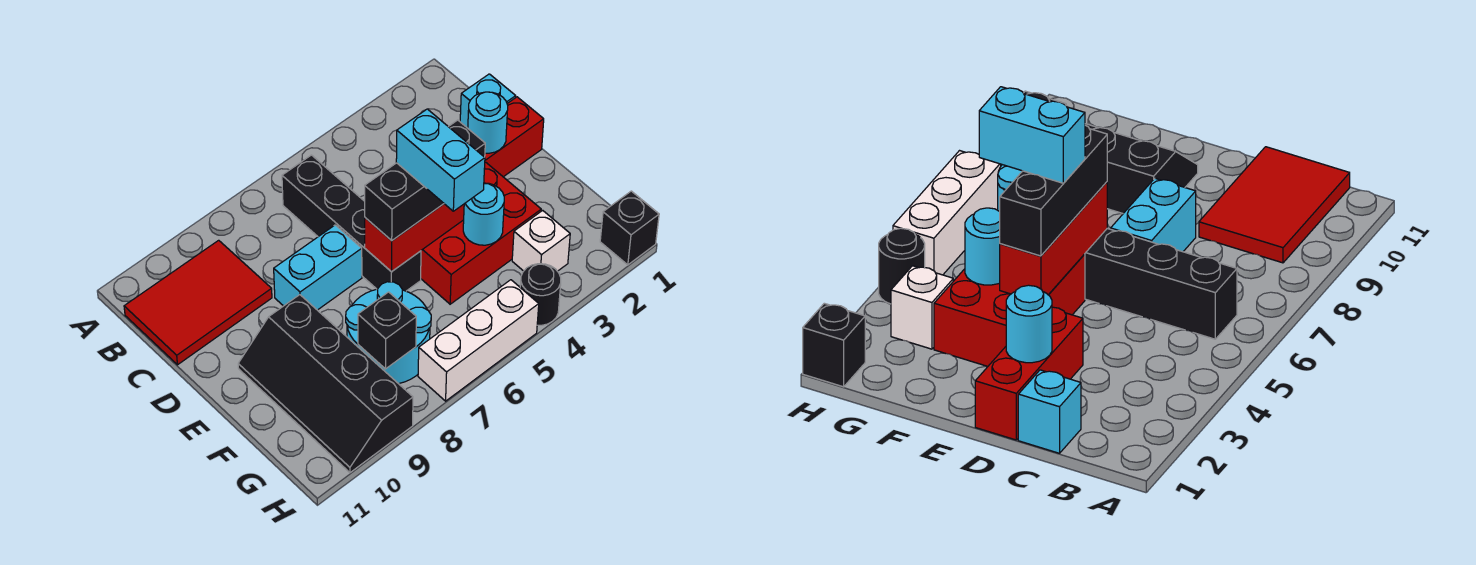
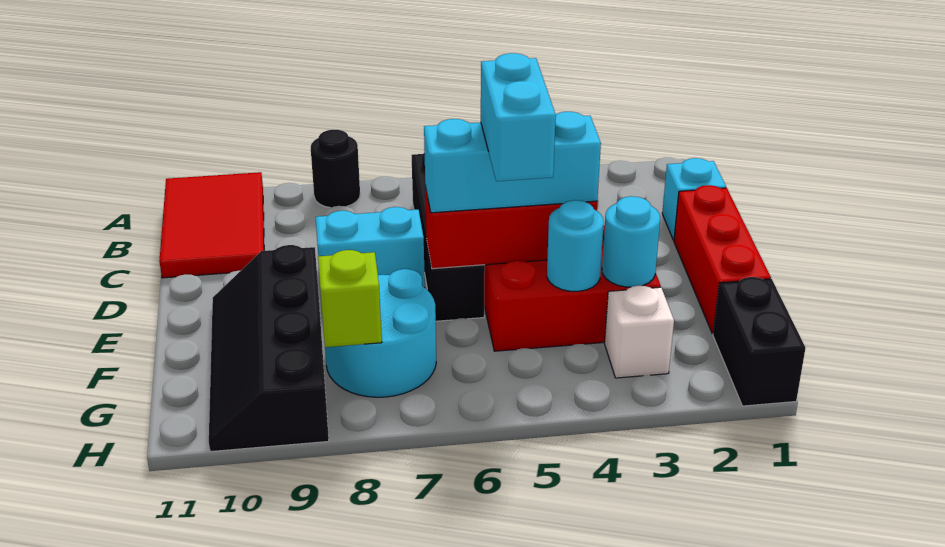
red 2x3 tile [124,240,272,365] -> red 2x3 tile turned to [159,172,264,278]
red 1x3 brick [485,97,544,177] -> red 1x3 brick turned to [674,185,771,334]
cyan 1x1 round brick [468,92,508,153] -> cyan 1x1 round brick moved to [602,196,660,287]
black 1x3 brick [365,120,485,241] -> cyan 1x3 brick [424,112,601,213]
black 1x1 brick [358,292,416,369] -> lime 1x1 brick [318,250,382,347]
black 1x1 brick [600,191,659,265] -> black 1x2 brick [713,277,805,406]
black 1x1 round brick [520,264,561,325] -> black 1x1 round brick moved to [311,130,360,208]
white 1x3 brick [418,280,539,401] -> none

